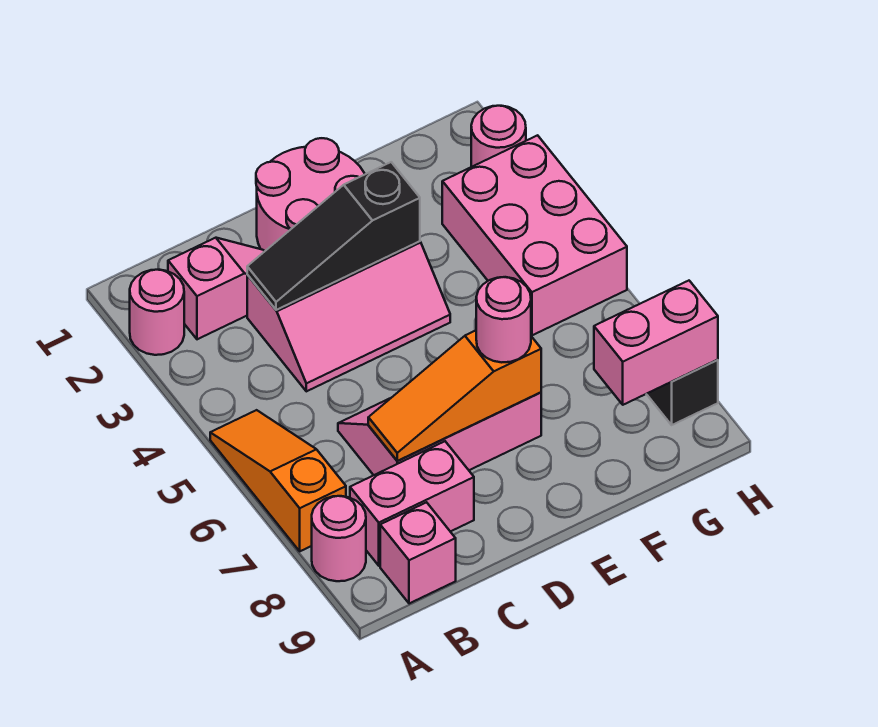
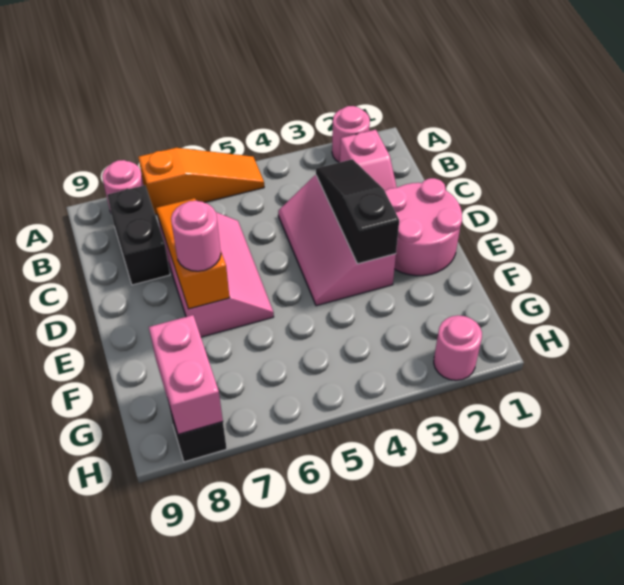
pink 1x2 brick [350,441,474,566] -> black 1x2 brick [107,185,170,285]
pink 1x1 brick [380,502,456,604] -> none
pink 2x3 brick [442,135,627,335] -> none

